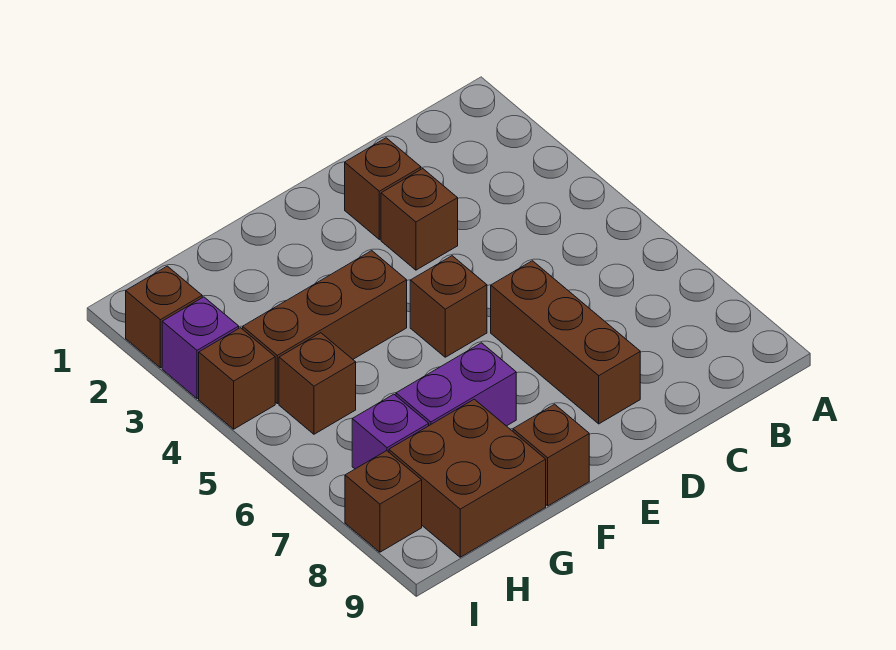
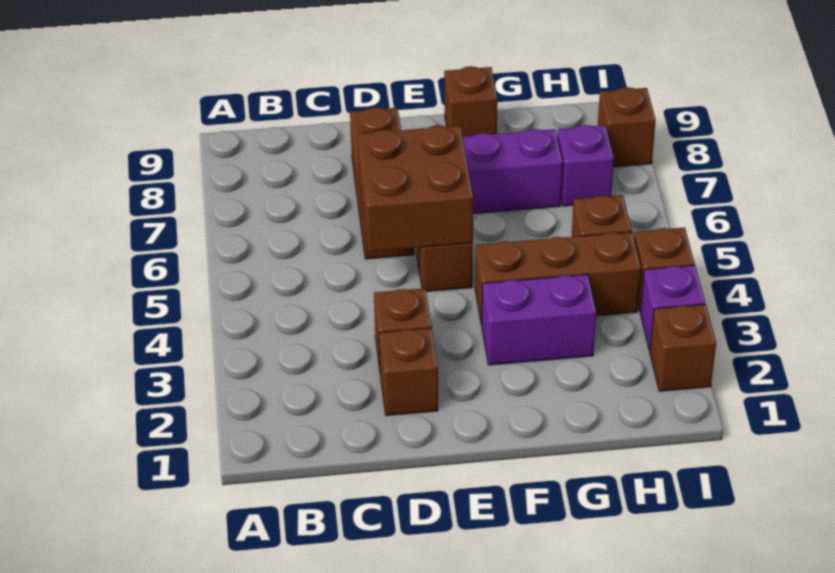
none -> purple 1x2 brick [482,274,596,365]
brown 2x2 brick [389,399,546,557] -> brown 2x2 brick moved to [357,125,473,252]

